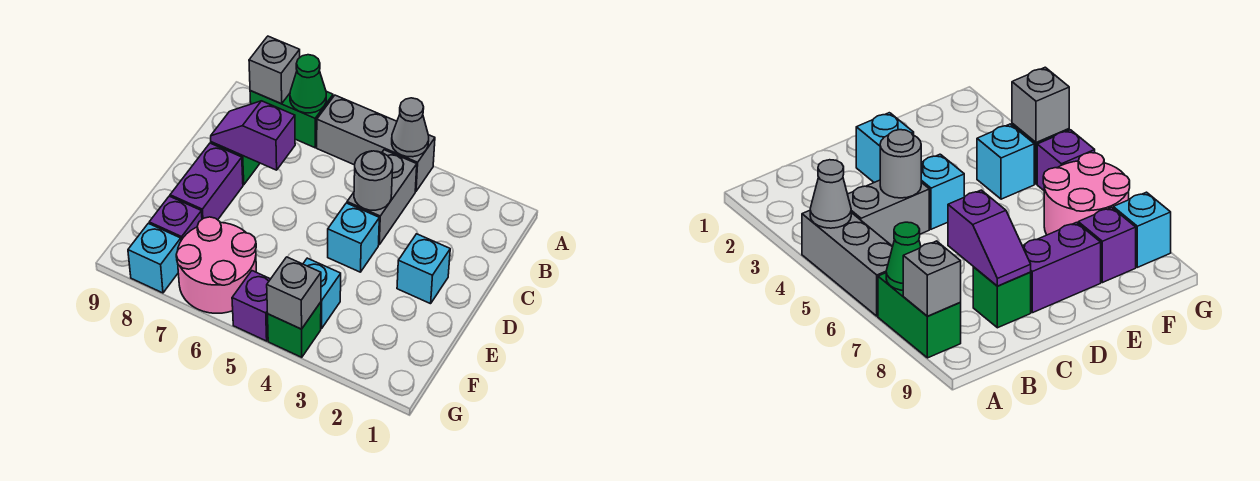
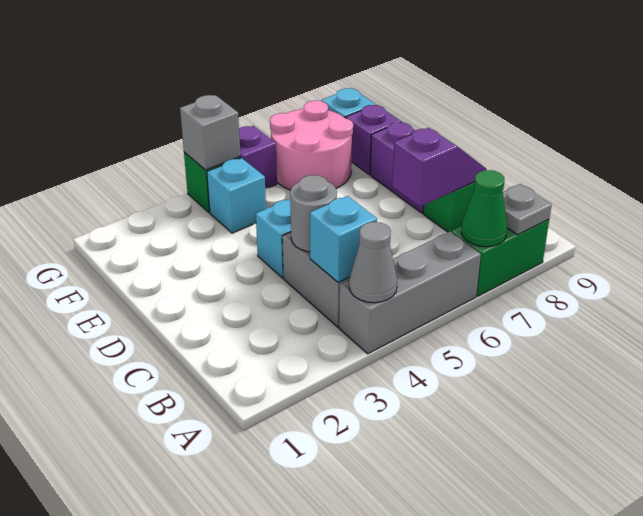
grey 1x1 brick [249,36,300,104] -> grey 1x1 plate [503,184,552,235]
cyan 1x1 brick [397,234,450,304] -> cyan 1x1 brick moved to [310,196,377,282]

